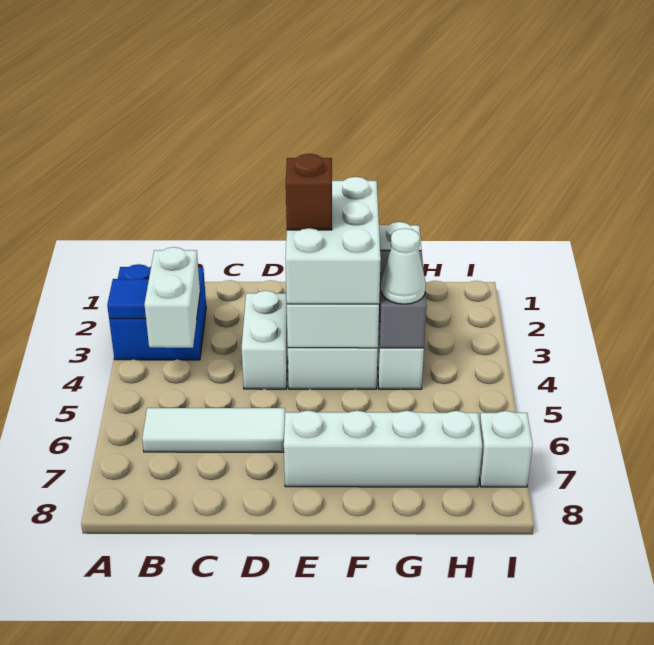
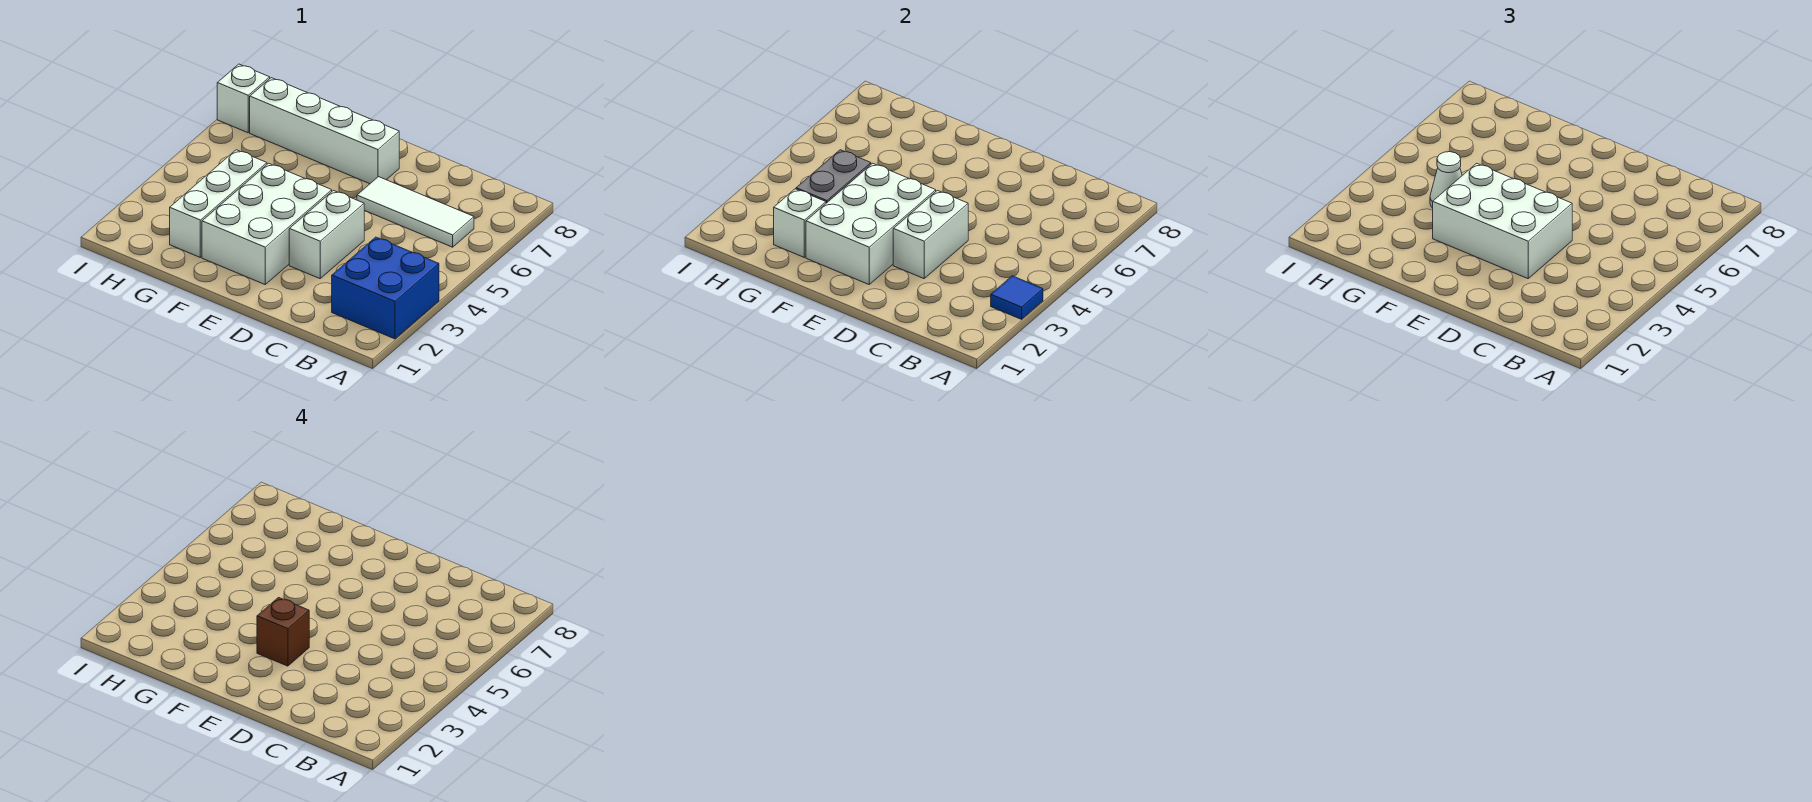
white 1x2 brick [144,247,200,348] -> white 1x2 brick moved to [893,191,968,279]
white 2x3 brick [285,177,381,304] -> white 2x3 brick turned to [1433,163,1572,279]

